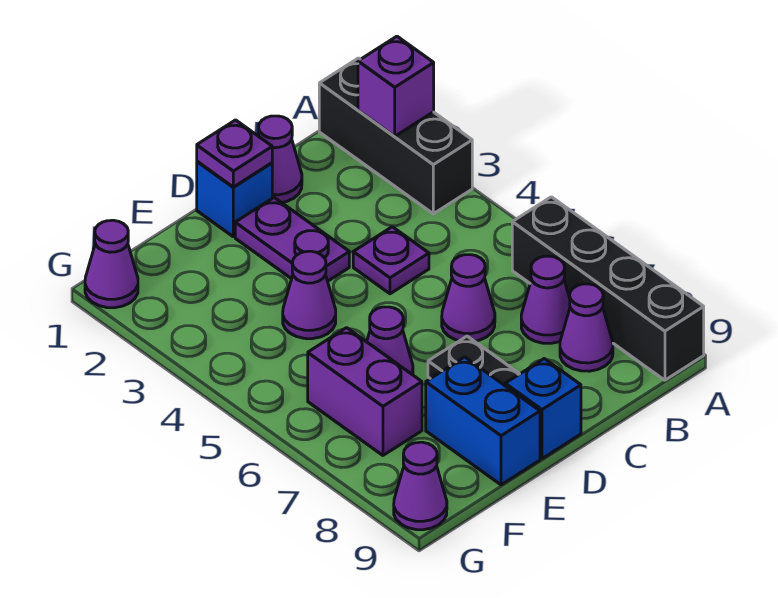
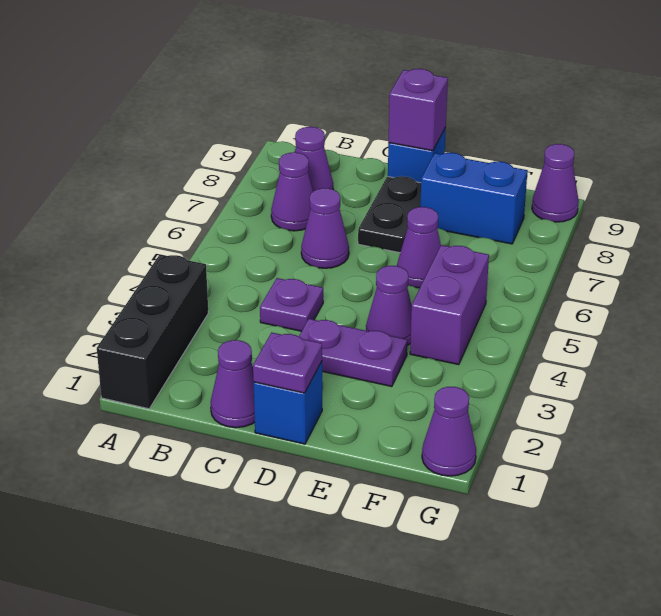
purple 1x1 brick [358,36,434,136] -> purple 1x1 brick moved to [389,69,448,151]
black 1x4 brick [512,197,704,380] -> none
purple 1x2 plate [235,198,349,281] -> purple 1x2 plate turned to [299,319,407,387]
blue 1x2 brick [426,357,540,485] -> blue 1x2 brick turned to [420,153,527,244]
purple 1x2 brick [308,328,422,455] -> purple 1x2 brick moved to [410,245,489,365]

